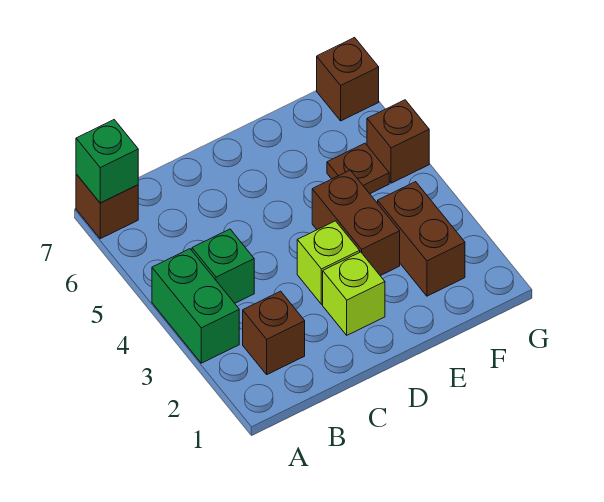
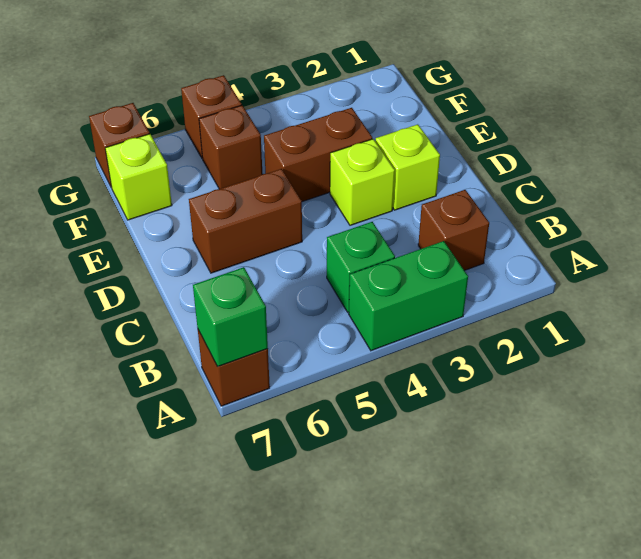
brown 1x2 brick [378,182,465,296] -> brown 1x2 brick moved to [189,169,302,273]
brown 1x1 plate [327,143,389,194] -> brown 1x1 brick [199,105,262,189]
none -> lime 1x1 brick [105,134,172,220]

